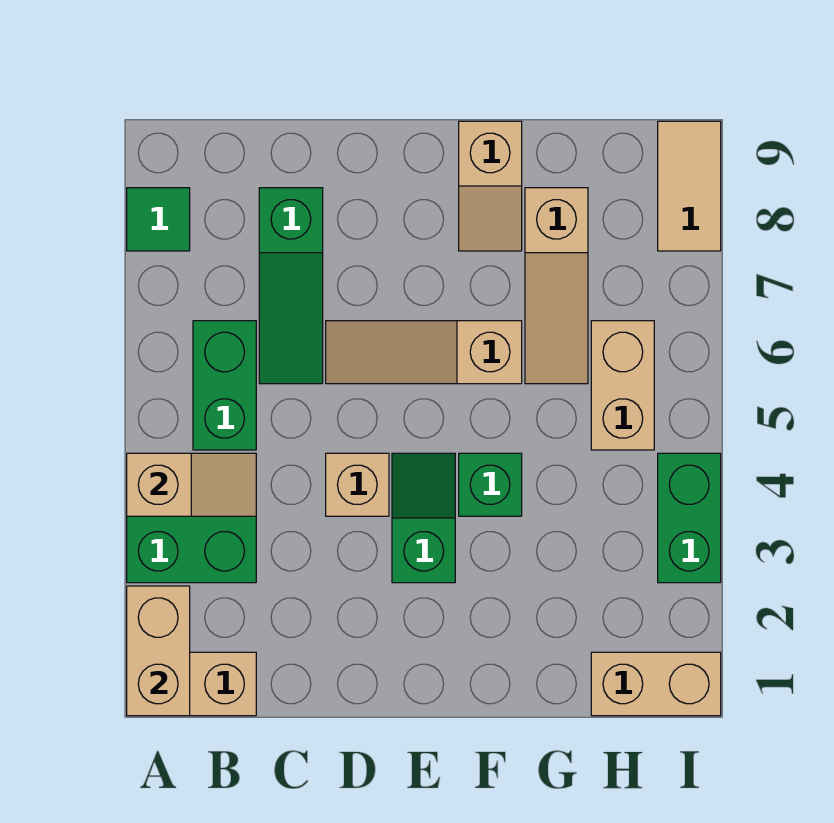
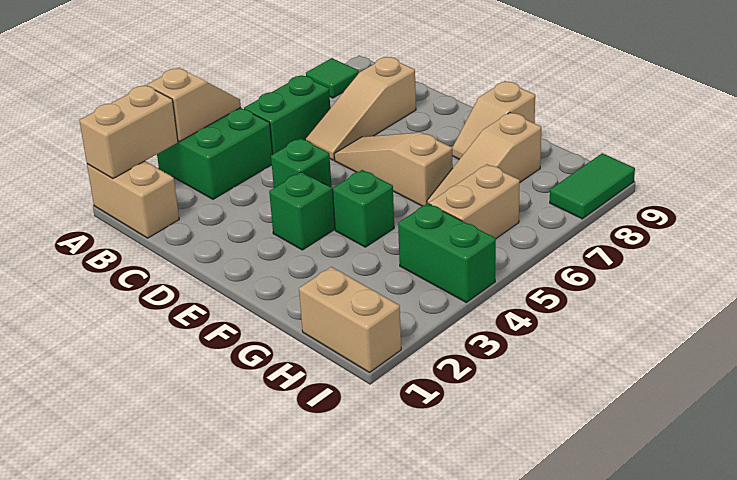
tan 1x2 slope [127,453,256,516] -> tan 1x2 slope turned to [147,68,241,141]
green 1x3 slope [259,188,323,384] -> tan 1x3 slope [305,57,416,160]
tan 1x1 brick [326,453,389,516] -> green 1x1 brick [271,138,332,188]
green 1x2 brick [658,453,721,583] -> green 1x2 brick turned to [398,203,496,302]
tan 1x2 tile [658,121,721,251] -> green 1x2 tile [550,153,635,219]

